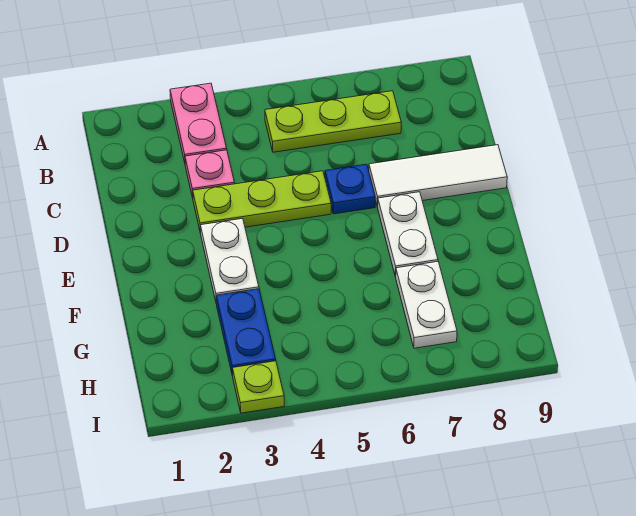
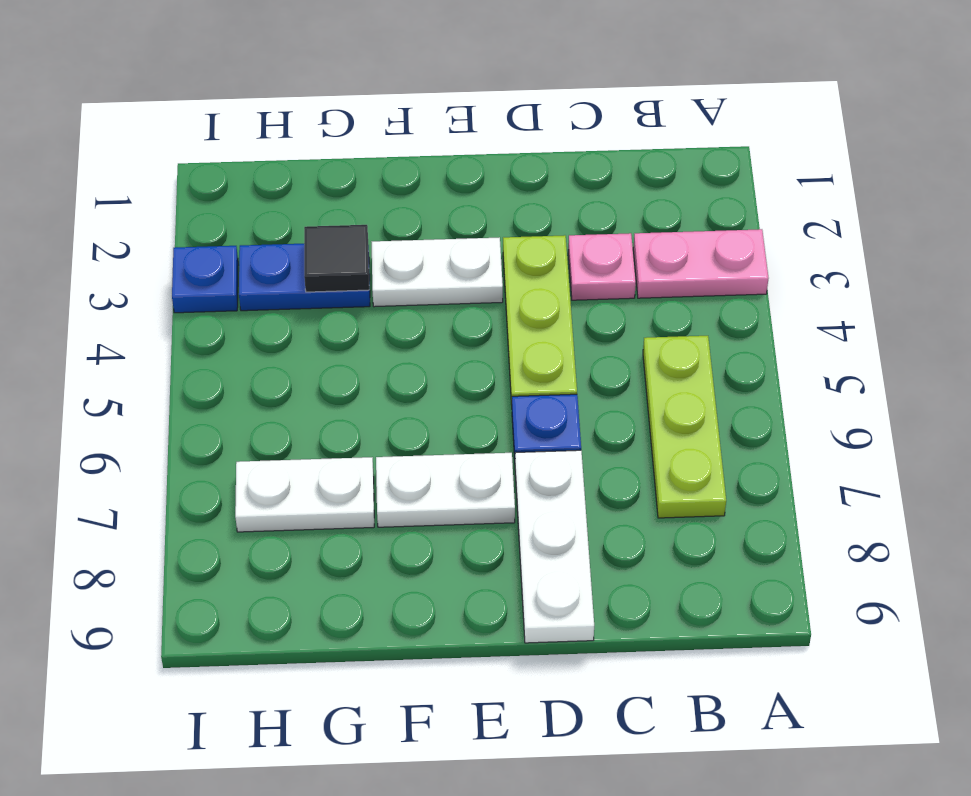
white 1x3 tile [369,145,507,207] -> white 1x3 plate [515,450,594,643]
none -> black 1x1 tile [304,225,369,292]
lime 1x1 plate [233,361,284,413] -> blue 1x1 plate [172,246,238,313]

